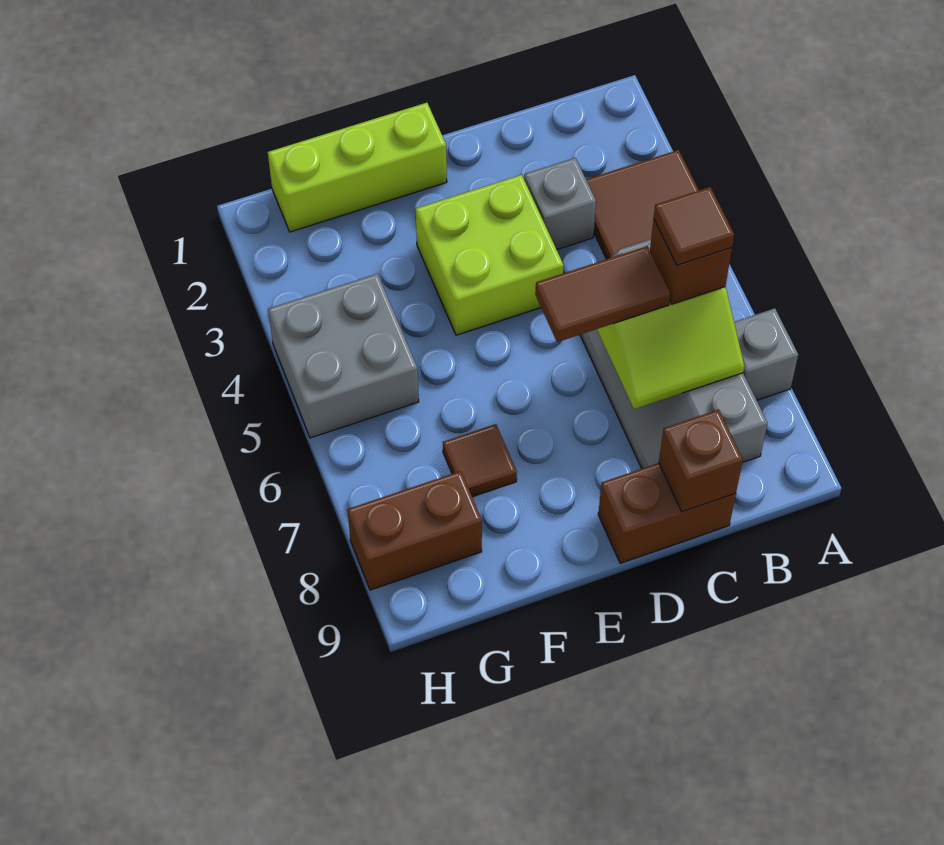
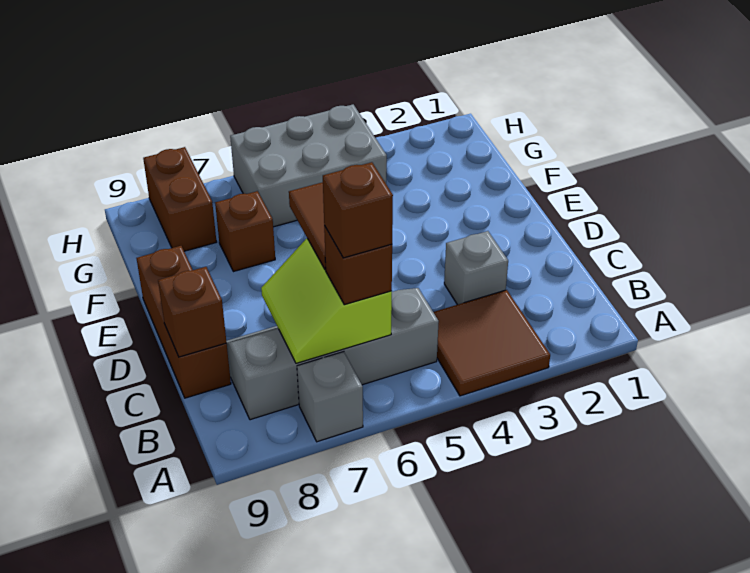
brown 1x1 tile [654,187,734,265] -> brown 1x1 brick [323,162,393,258]
brown 1x2 brick [598,463,736,563] -> brown 1x3 brick [137,246,231,398]
lime 2x2 brick [416,175,564,335] -> none
lime 1x3 brick [268,103,447,232] -> none
brown 1x1 tile [443,424,517,497] -> brown 1x1 brick [215,191,275,272]
grey 2x2 brick [268,274,419,438] -> grey 2x3 brick [230,104,387,227]

